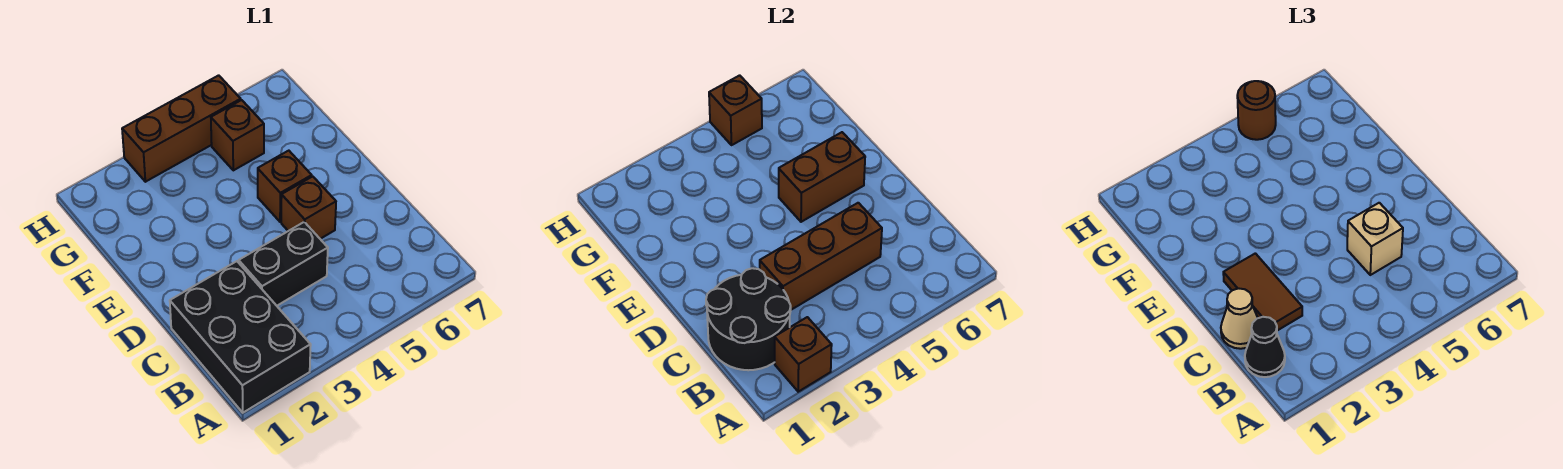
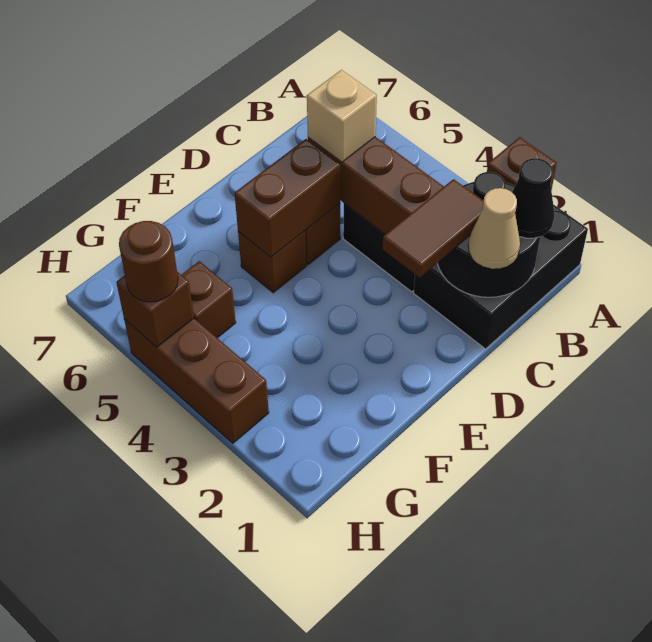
brown 1x2 brick [779,132,865,222] -> brown 1x2 brick turned to [235,139,340,257]

